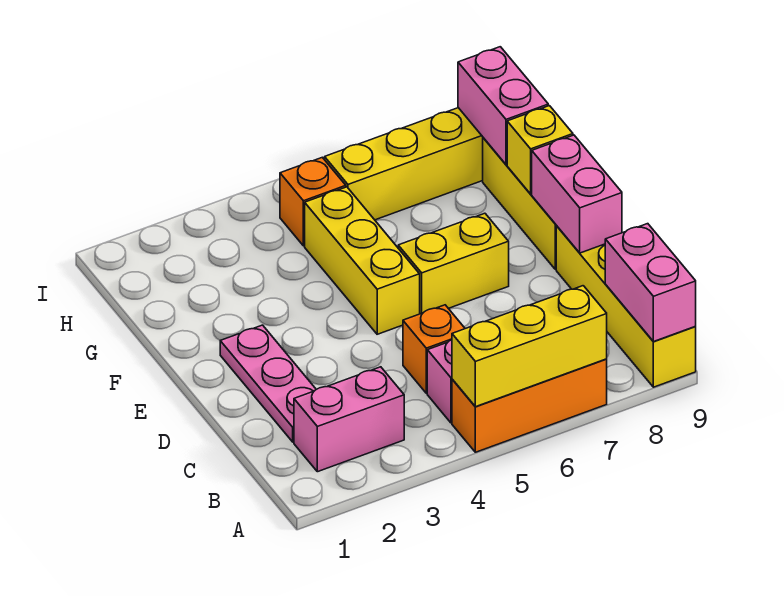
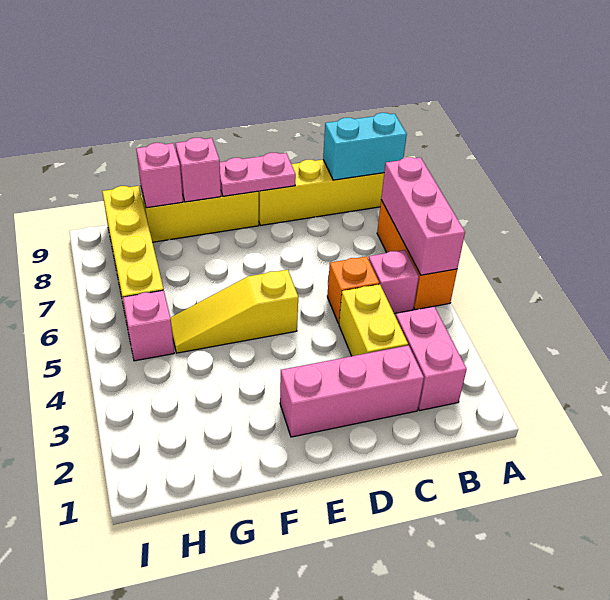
yellow 1x3 brick [452,286,607,407] -> pink 1x3 brick [381,157,465,275]
pink 1x2 brick [605,224,696,342] -> cyan 1x2 brick [323,113,407,180]
pink 1x3 plate [220,325,316,442] -> pink 1x3 brick [280,345,424,437]
pink 1x2 brick [532,135,622,253] -> pink 1x2 plate [220,153,296,196]
yellow 1x3 brick [305,187,420,334] -> yellow 1x3 slope [170,270,298,353]
yellow 1x2 brick [398,213,509,314] -> yellow 1x2 brick moved to [339,284,408,356]
yellow 1x1 brick [507,106,573,194] -> pink 1x1 brick [175,138,221,202]
pink 1x2 brick [458,47,548,165] -> pink 1x1 brick [136,143,183,208]
orange 1x1 brick [280,157,346,246] -> pink 1x1 brick [123,290,174,361]

